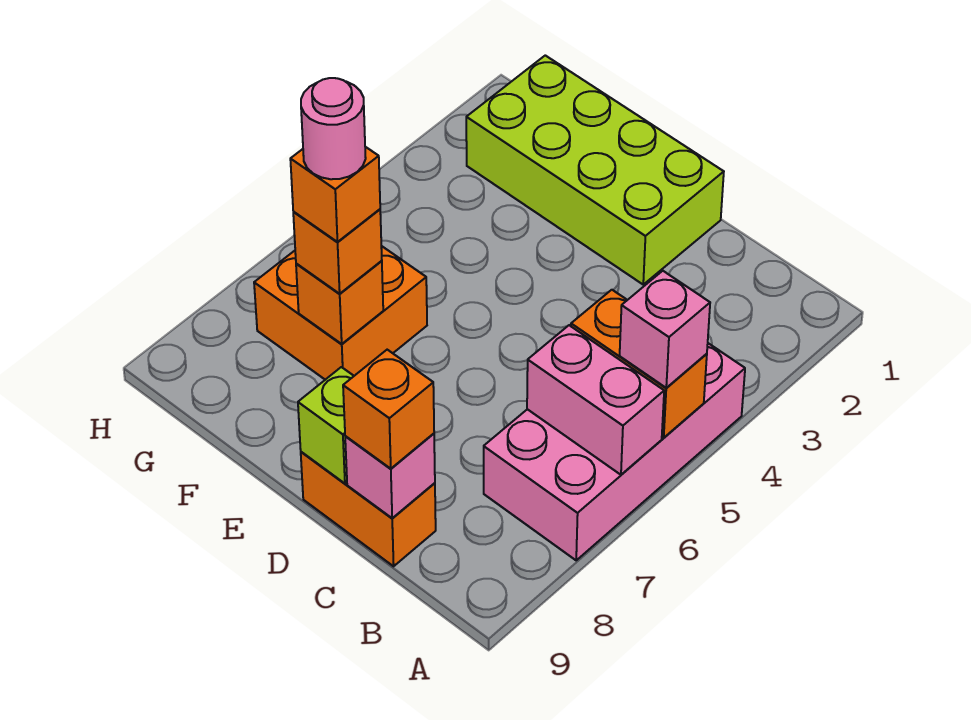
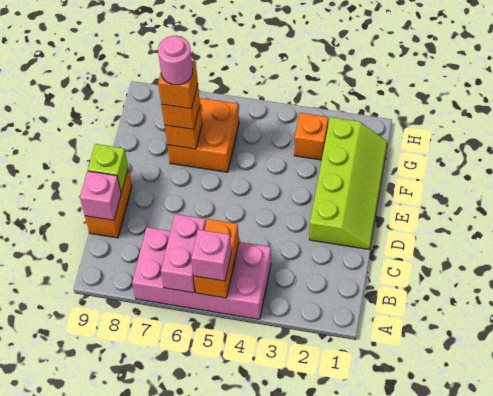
orange 1x1 brick [343,350,434,469] -> orange 1x1 brick moved to [294,113,328,160]
lime 2x4 brick [466,55,724,284] -> lime 2x4 slope [309,117,387,249]

